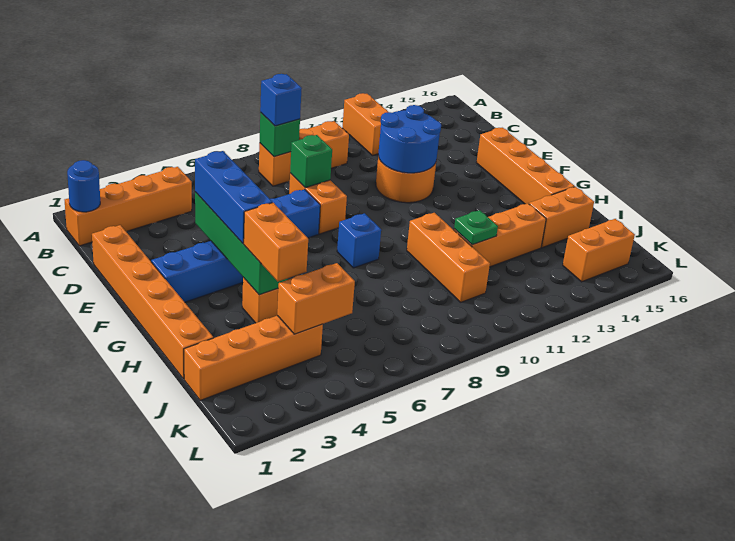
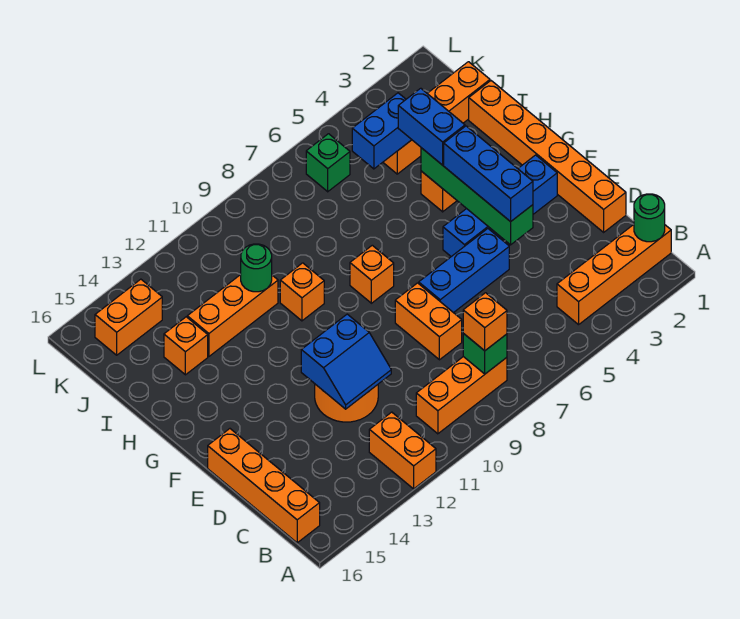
blue 1x1 round brick [67,160,100,212] -> green 1x1 round brick [634,194,665,242]
blue 1x1 brick [260,74,302,126] -> orange 1x1 brick [463,293,507,351]
green 1x1 brick [290,135,332,188] -> green 1x1 brick moved to [306,134,350,192]
blue 2x2 round brick [378,105,441,173] -> blue 2x2 slope [301,314,391,409]
orange 1x4 brick [476,128,575,204] -> orange 1x4 brick moved to [208,429,320,543]
blue 1x1 brick [337,213,381,268] -> orange 1x1 brick [350,245,394,303]
orange 1x2 brick [244,203,308,281] -> blue 1x2 brick [398,88,465,165]
orange 1x3 brick [407,213,490,302] -> orange 1x1 brick [280,263,324,321]
green 1x1 plate [454,210,498,245] -> green 1x1 round brick [241,244,272,292]
orange 1x2 brick [529,187,594,248] -> orange 1x1 brick [164,317,208,375]
orange 1x2 brick [277,263,355,334] -> blue 1x2 brick [352,93,412,169]

